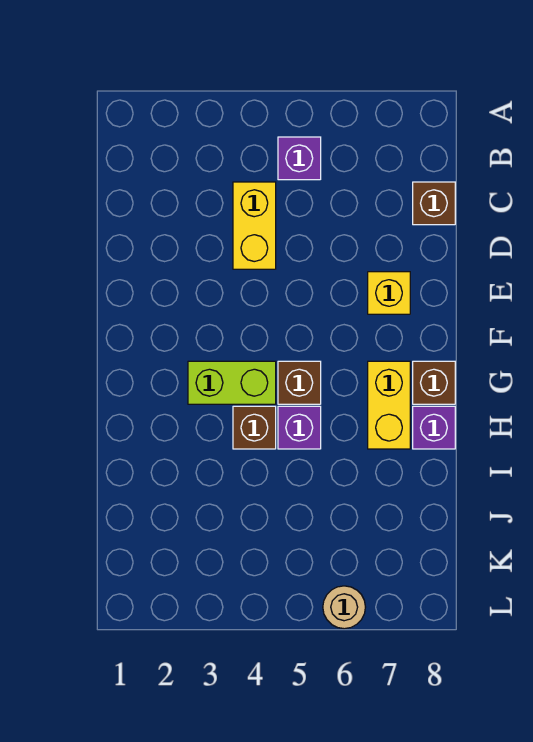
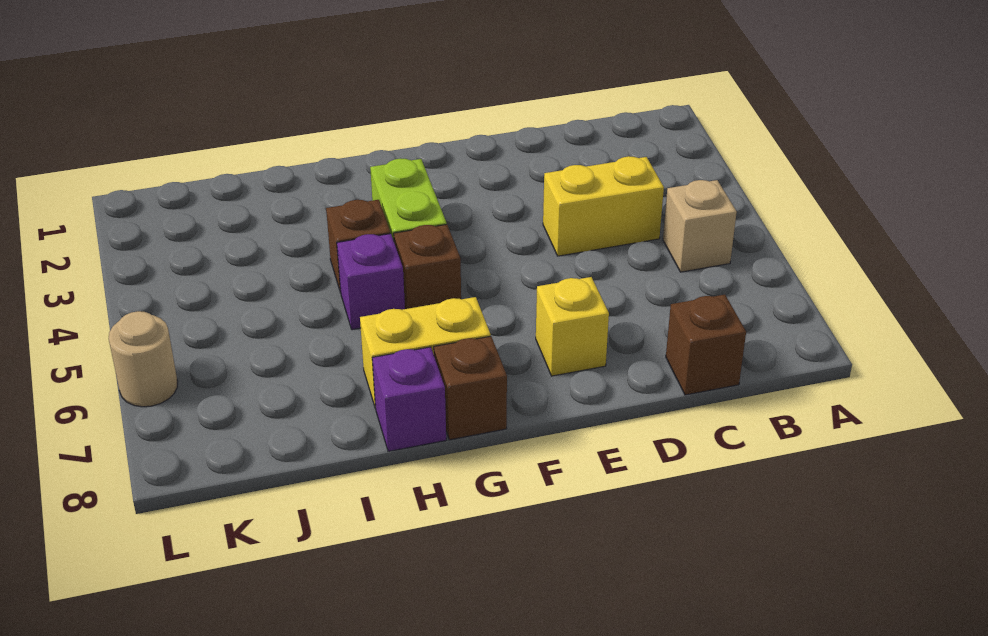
purple 1x1 brick [278,137,321,180] -> tan 1x1 brick [663,180,737,272]

